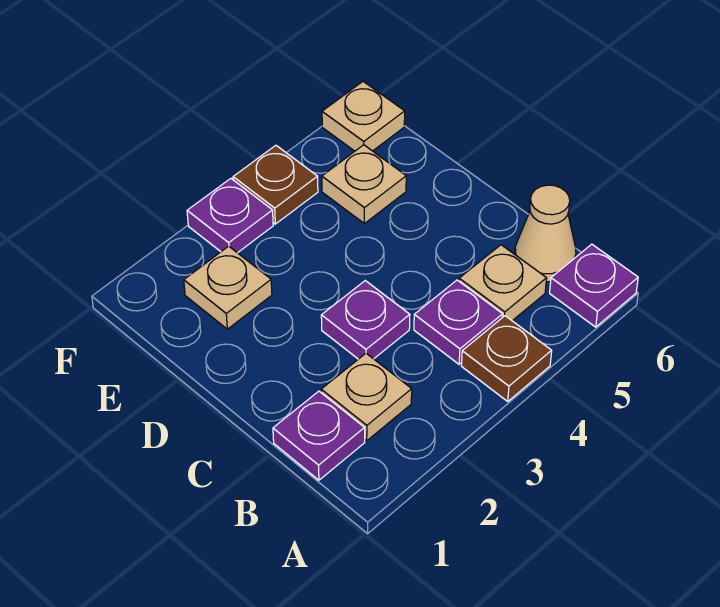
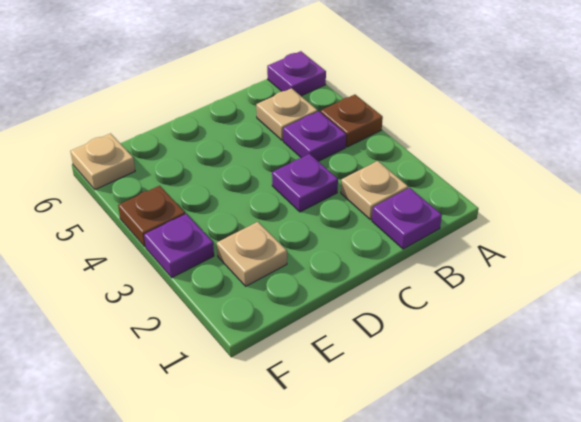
tan 1x1 cone [515,185,576,282] -> none
tan 1x1 plate [322,145,406,224] -> none

